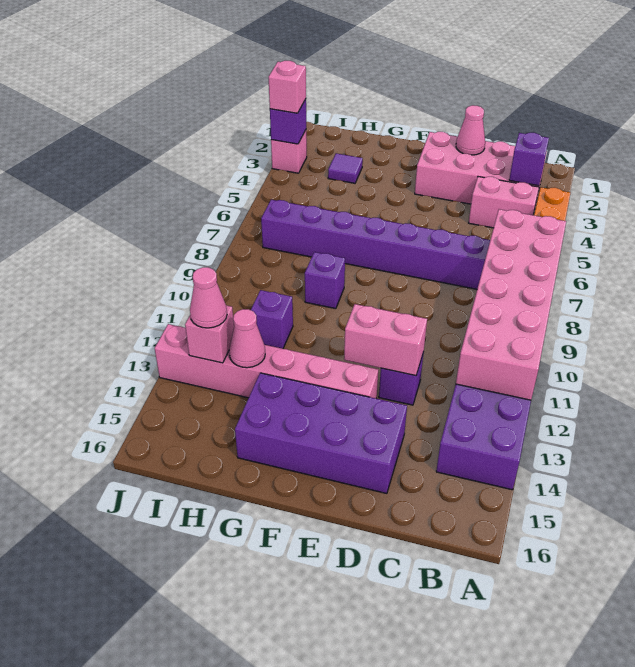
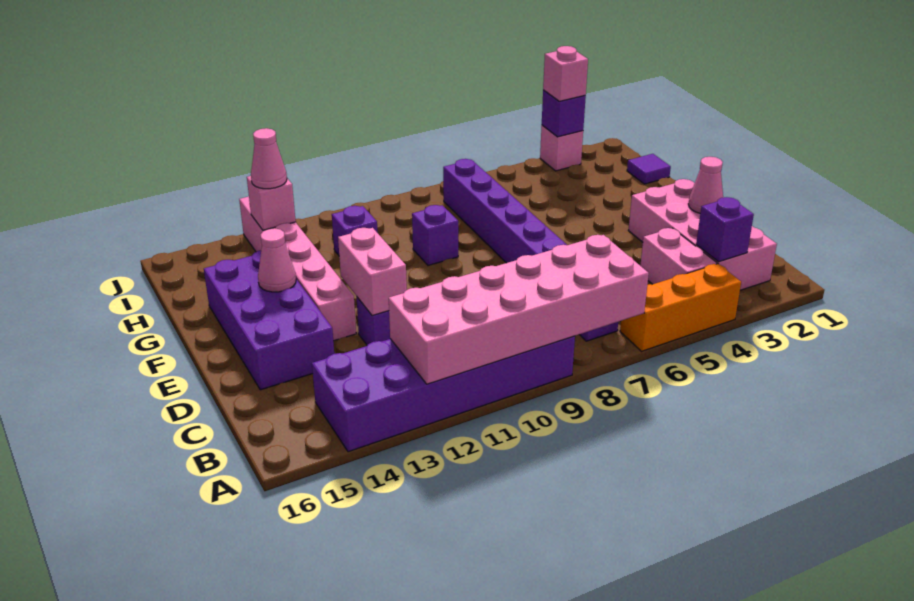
purple 1x1 tile [328,153,363,183] -> purple 1x1 tile moved to [627,154,671,184]
pink 1x1 cone [229,309,265,368] -> pink 1x1 cone moved to [258,228,296,292]

